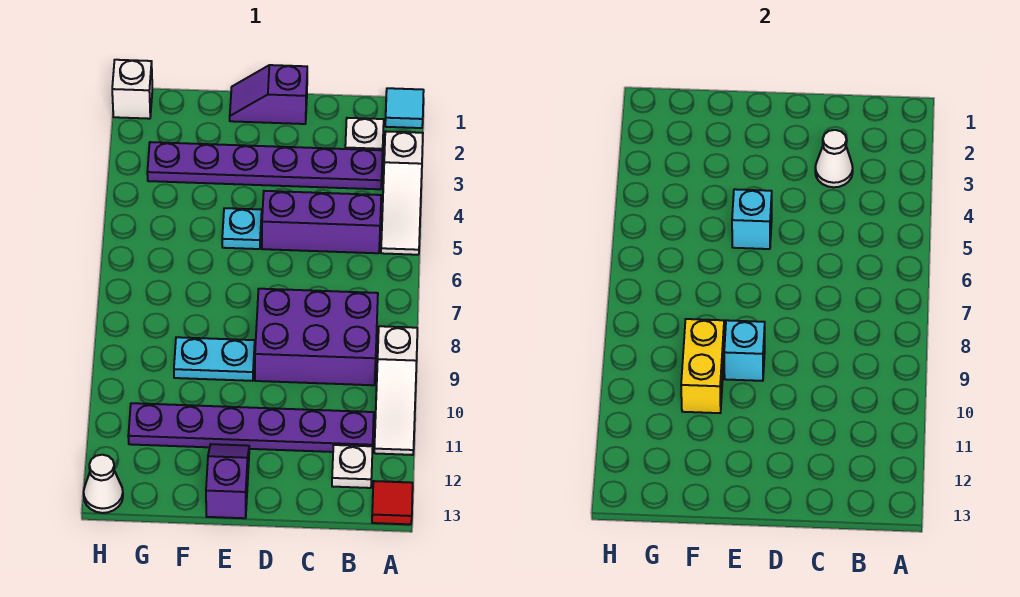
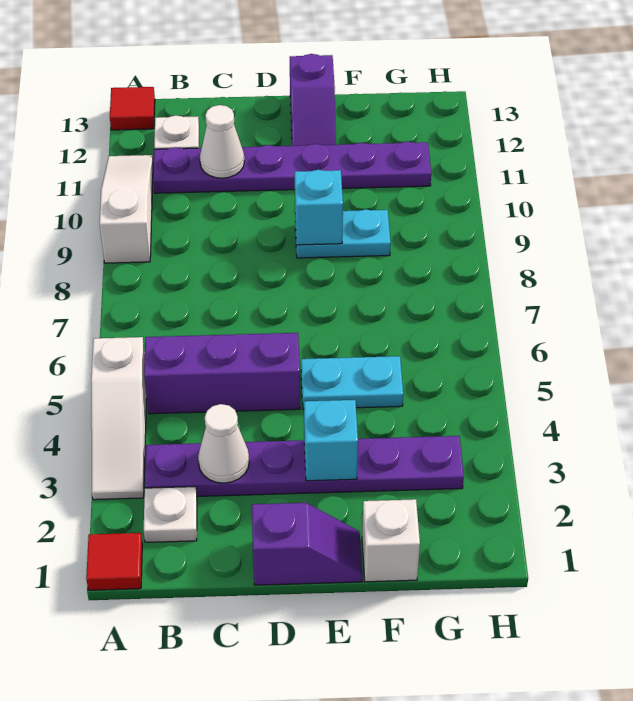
cyan 1x1 tile [385,88,424,128] -> red 1x1 tile [86,533,142,590]
white 1x3 slope [381,131,423,255] -> white 1x3 slope turned to [91,337,147,500]
purple 2x3 brick [255,289,378,385] -> none
cyan 1x1 plate [222,208,262,249] -> cyan 1x2 plate [301,356,403,409]
cyan 1x1 brick [732,189,772,249] -> cyan 1x1 brick moved to [304,400,358,481]
yellow 1x2 brick [681,319,725,413] -> none
white 1x1 brick [112,60,152,119] -> white 1x1 brick moved to [362,499,420,582]
white 1x1 cone [84,455,123,513] -> white 1x1 cone moved to [200,105,244,178]

